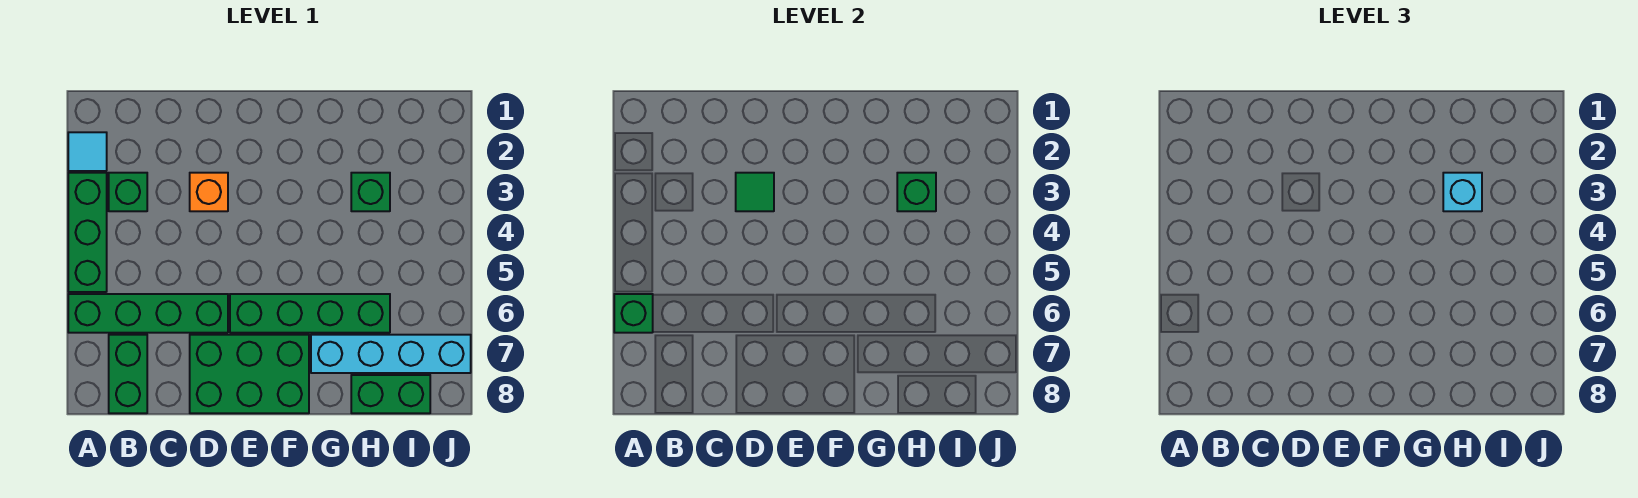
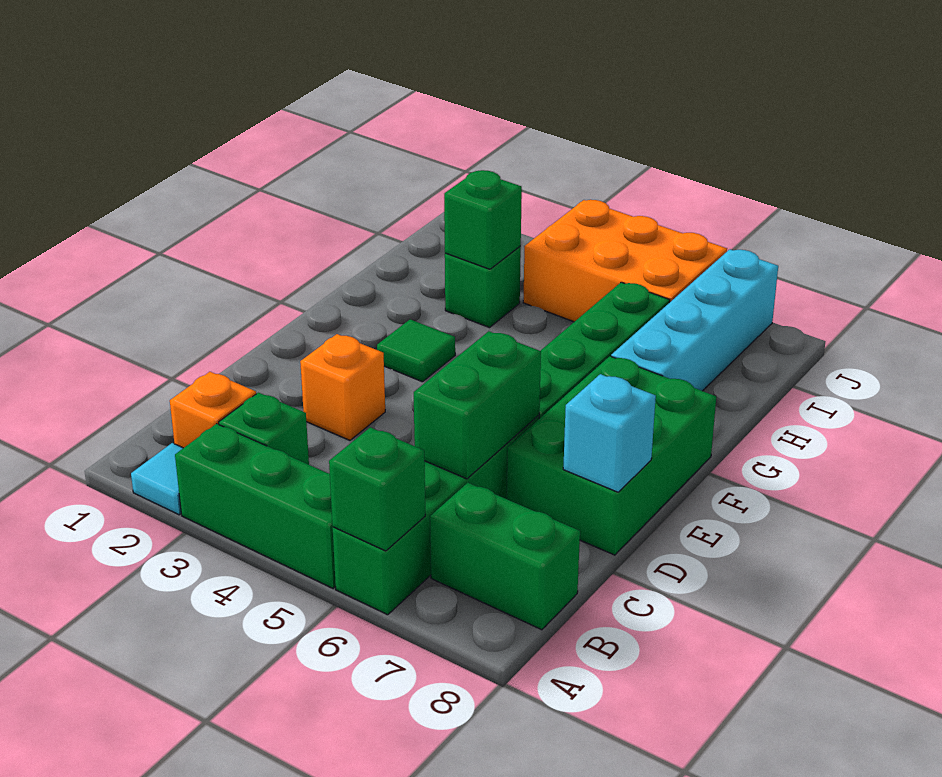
none -> orange 1x1 brick [170,372,256,448]
green 1x1 tile [736,173,774,211] -> green 1x1 tile moved to [377,319,455,382]
cyan 1x1 brick [1443,173,1482,211] -> cyan 1x1 brick moved to [563,374,656,492]
green 1x2 brick [351,375,430,413] -> green 1x2 brick moved to [414,331,541,479]
none -> orange 2x3 brick [523,200,727,322]

